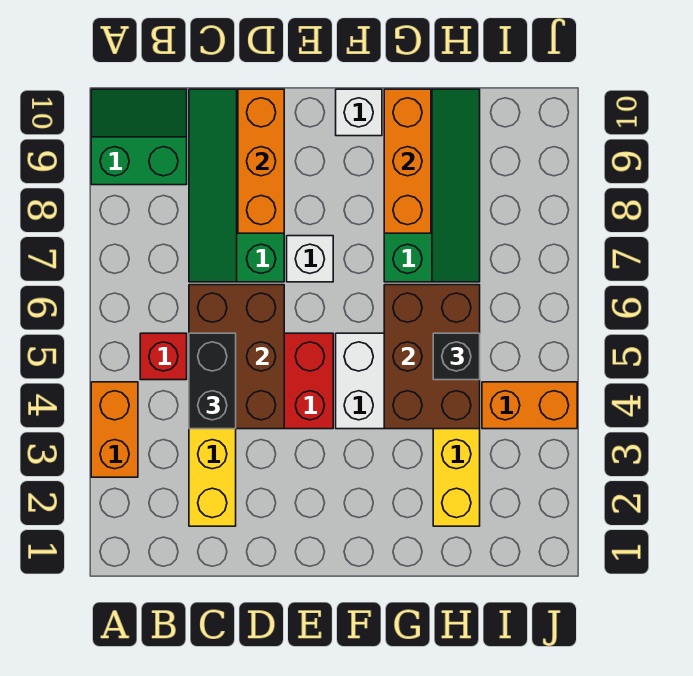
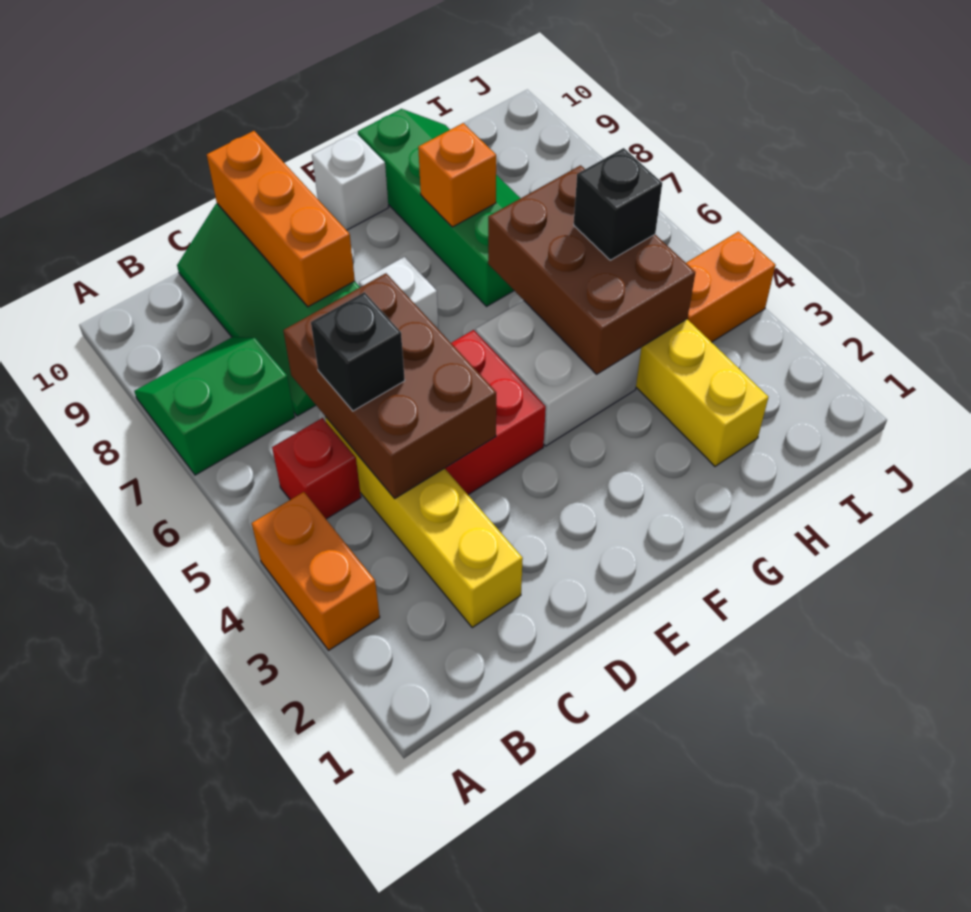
green 2x2 slope [91,89,187,185] -> green 2x2 slope moved to [134,337,295,475]
black 1x2 brick [189,333,236,429] -> black 1x1 brick [311,292,405,411]
orange 1x3 brick [384,89,431,233] -> orange 1x1 brick [418,123,496,227]

